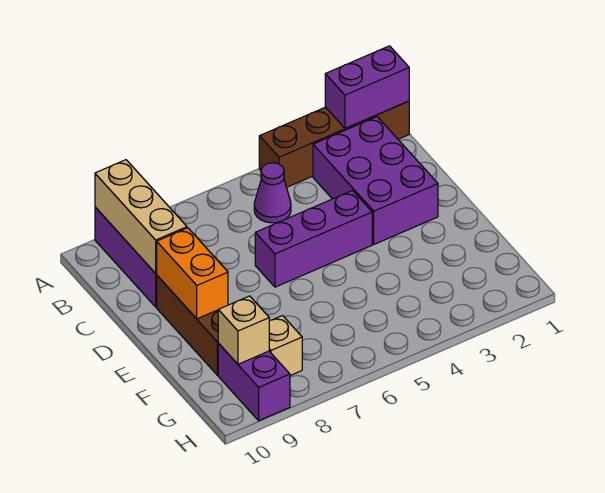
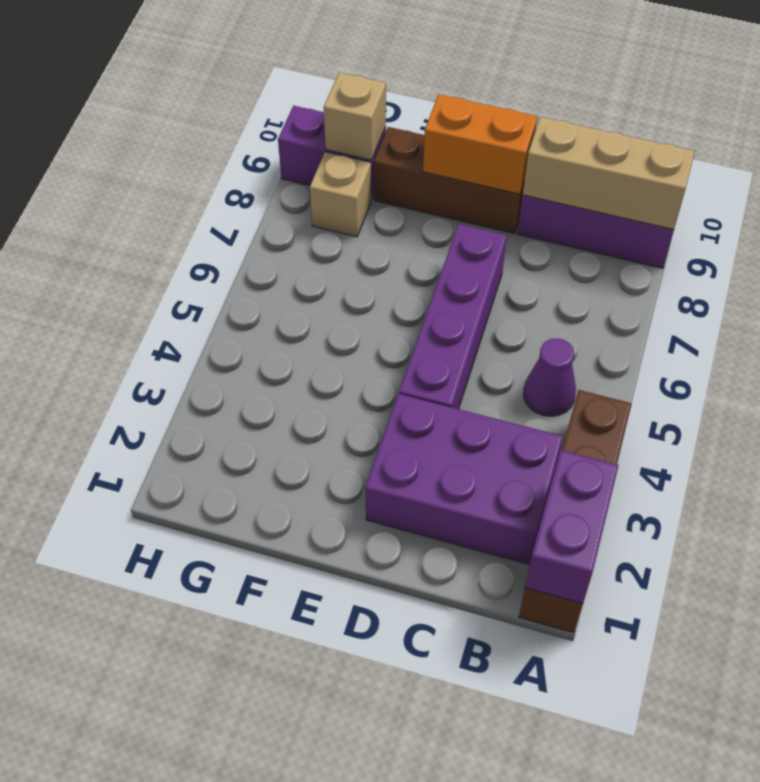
purple 1x3 brick [255,191,372,287] -> purple 1x4 brick [399,224,507,409]

